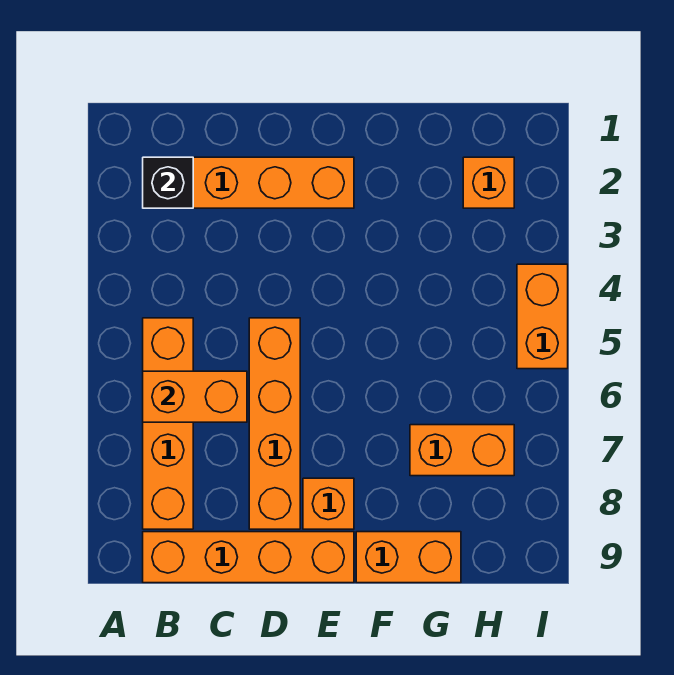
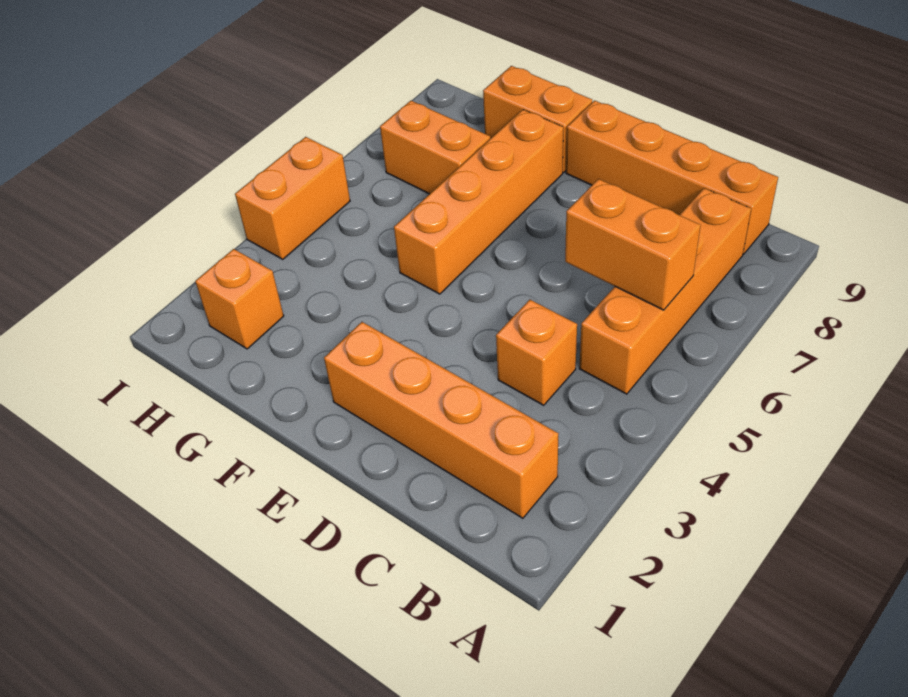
black 1x1 brick [143,157,193,208] -> none
orange 1x4 brick [249,318,300,529] -> orange 1x4 brick moved to [394,110,563,294]
orange 1x1 brick [303,478,354,529] -> orange 1x1 brick moved to [496,300,577,405]

